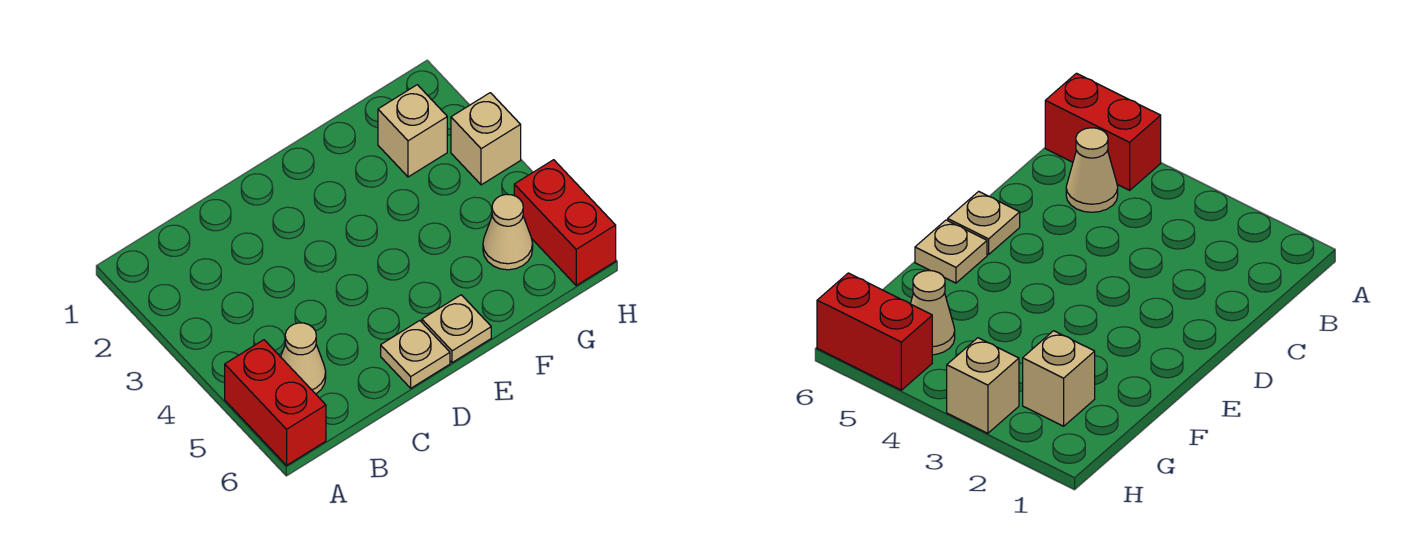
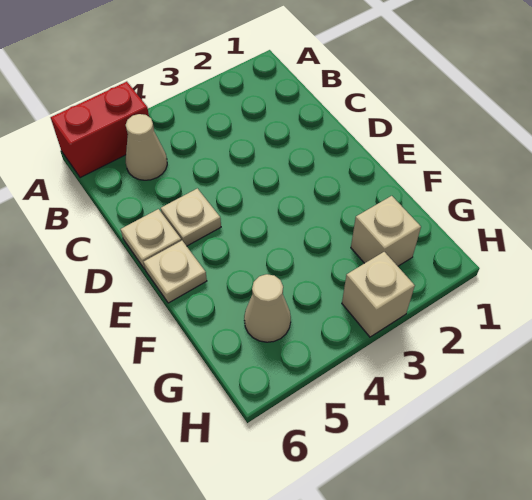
none -> tan 1x1 plate [161,188,221,246]
red 1x2 brick [514,160,616,285] -> none

